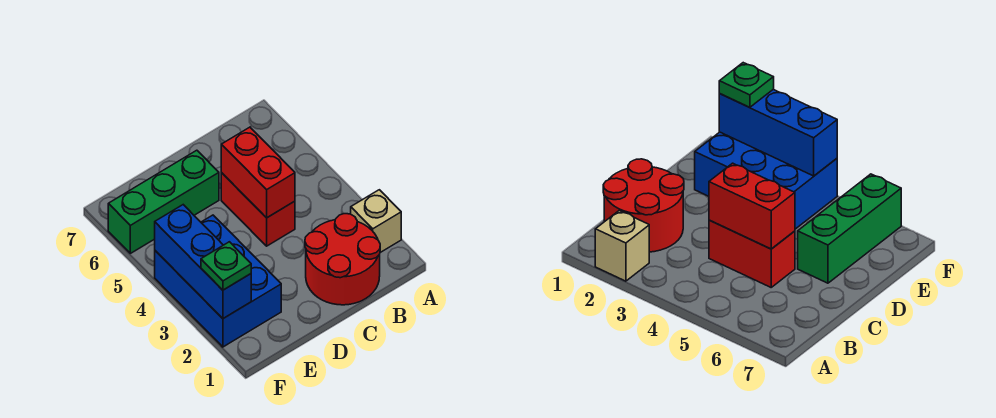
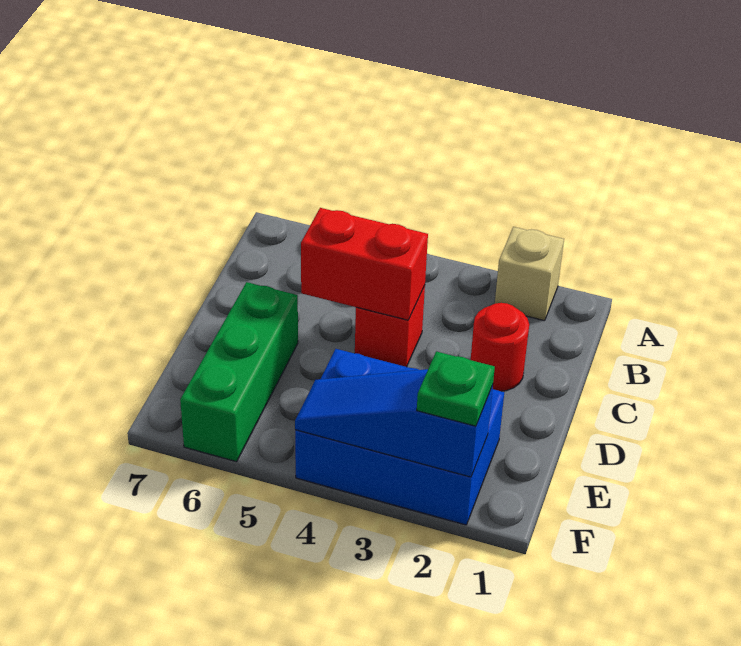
red 2x2 round brick [305,214,380,305] -> red 1x1 round brick [471,303,529,391]
red 1x2 brick [221,173,295,246] -> red 1x1 brick [355,286,425,367]
blue 1x3 brick [155,205,251,319] -> blue 1x3 slope [295,369,493,477]

